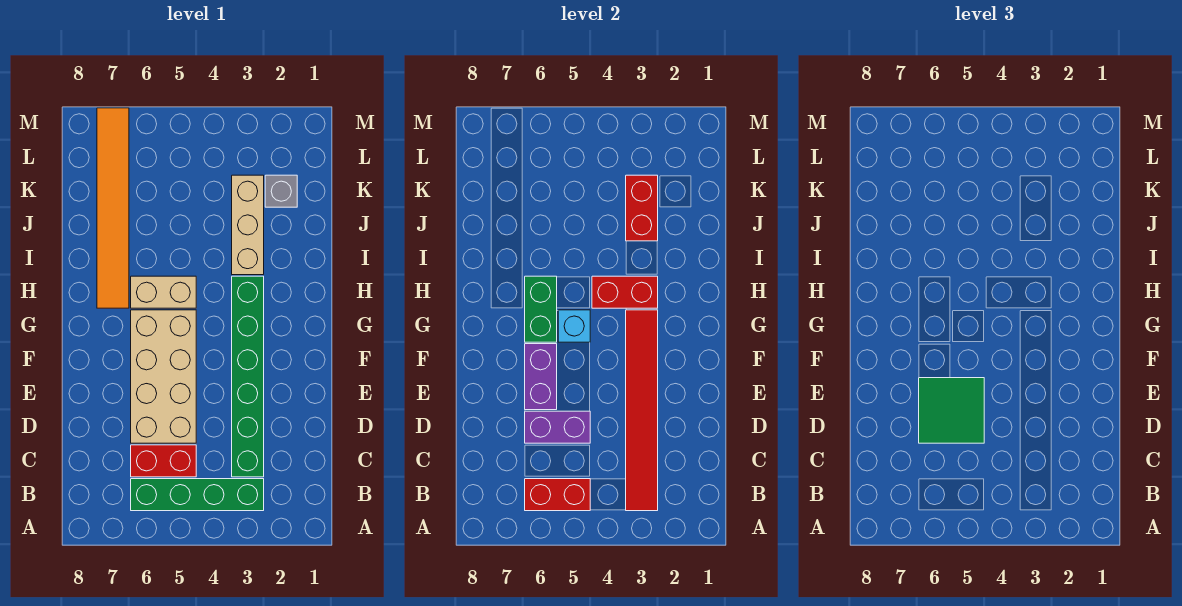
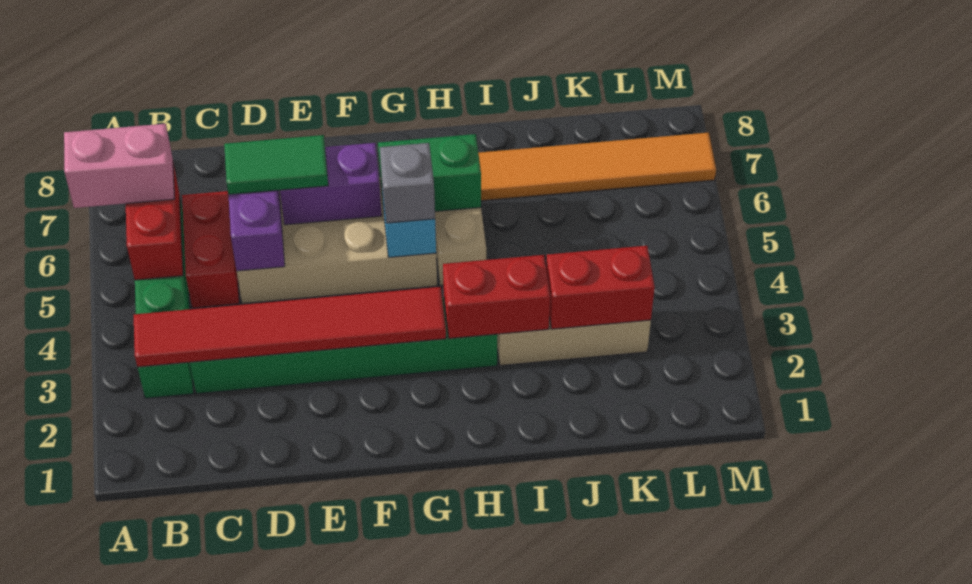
none -> pink 1x2 brick [64,124,175,208]
green 2x2 tile [919,378,984,443] -> green 1x2 tile [224,135,328,195]
red 1x2 brick [592,276,658,308] -> red 1x2 brick turned to [443,255,550,338]
grey 1x1 brick [265,175,297,207] -> grey 1x1 brick moved to [380,143,435,223]

